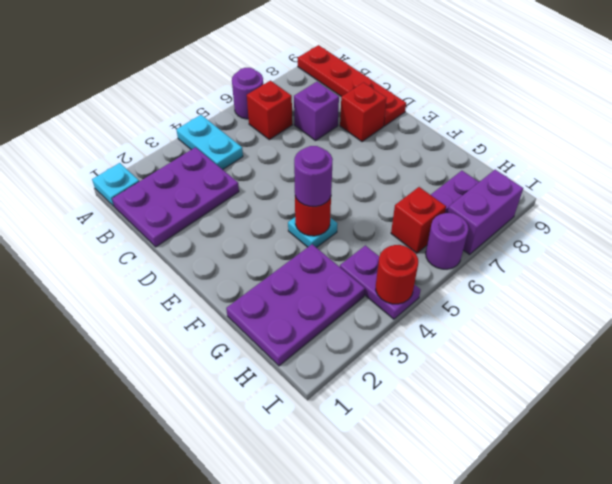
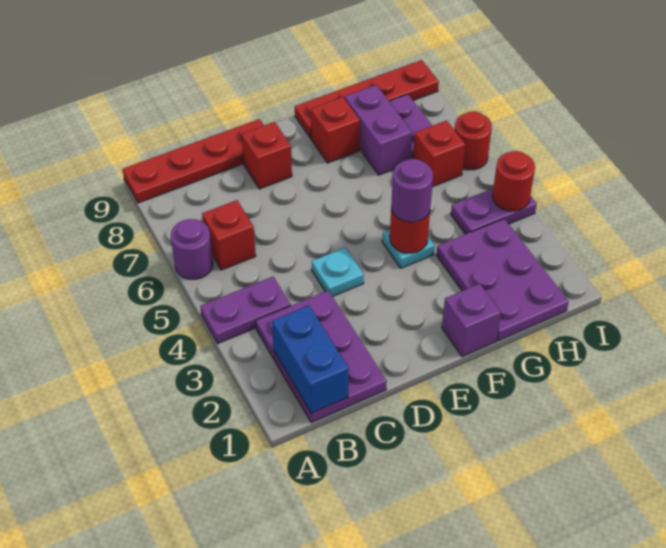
cyan 1x1 plate [92,163,139,206] -> cyan 1x1 plate moved to [312,247,364,297]
cyan 1x2 plate [177,115,243,170] -> purple 1x2 plate [200,277,291,343]
none -> blue 1x2 brick [272,306,349,413]
purple 1x1 brick [294,82,339,141] -> purple 1x1 brick moved to [442,284,501,357]
none -> red 1x1 brick [311,97,360,163]
none -> red 1x4 plate [295,60,439,138]
purple 1x1 round brick [426,213,469,269] -> red 1x1 round brick [455,111,492,170]
purple 1x2 brick [447,170,523,254] -> purple 1x2 brick moved to [345,85,412,175]

